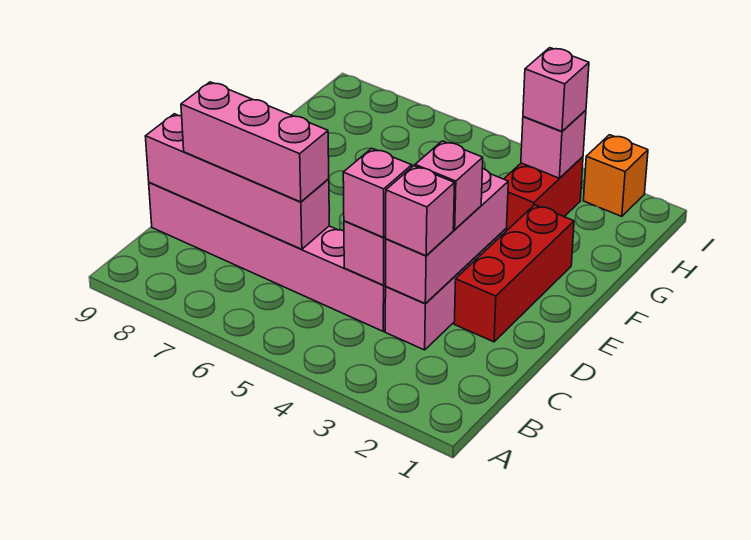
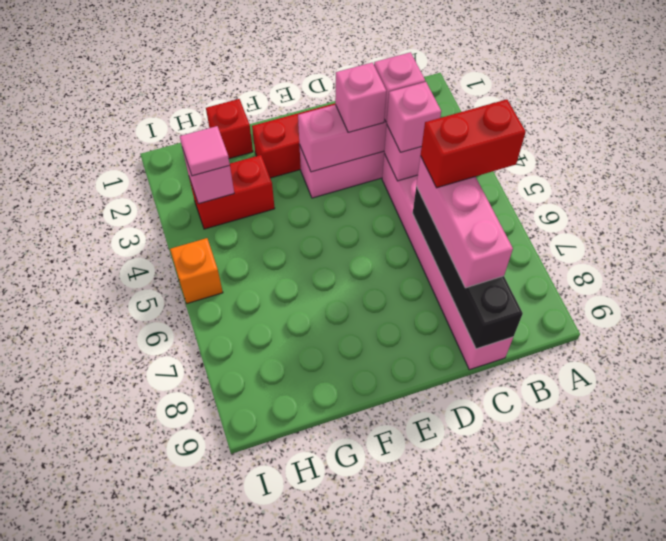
none -> red 1x2 brick [421,99,526,188]
pink 1x4 brick [145,114,329,249] -> black 1x4 brick [413,187,523,349]
none -> red 1x1 brick [206,99,253,159]
pink 1x1 brick [523,48,589,131] -> pink 1x1 tile [180,126,230,176]
orange 1x1 brick [583,135,648,216] -> orange 1x1 brick moved to [170,238,223,303]

